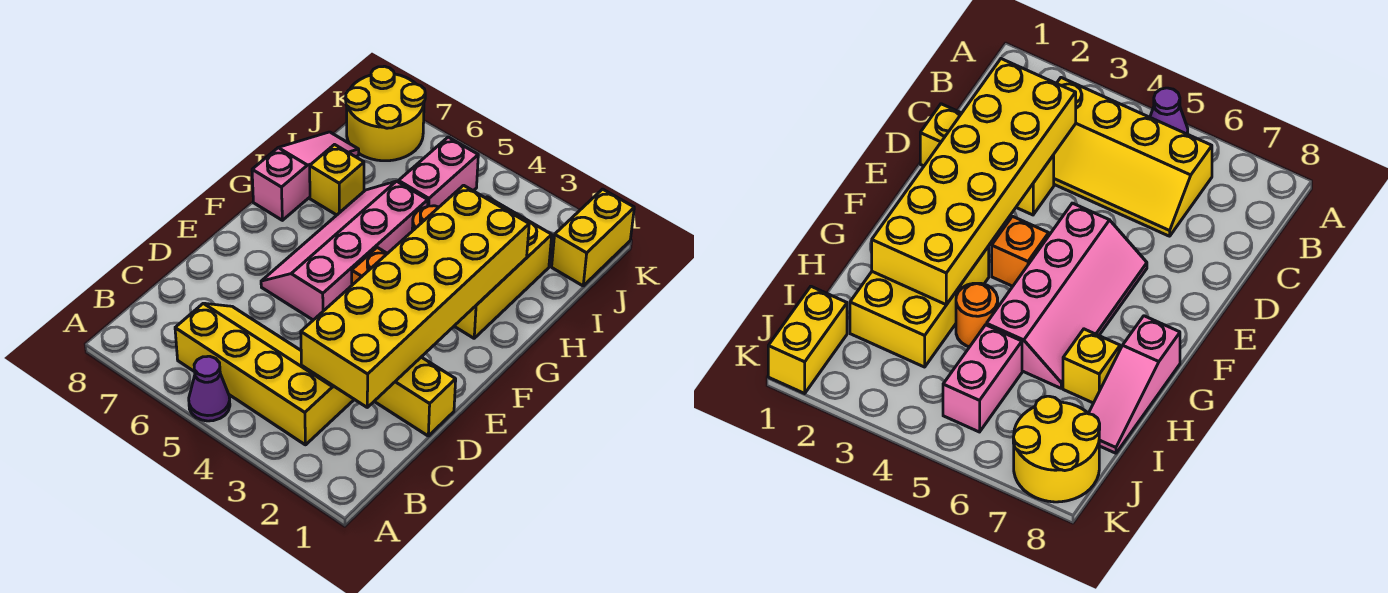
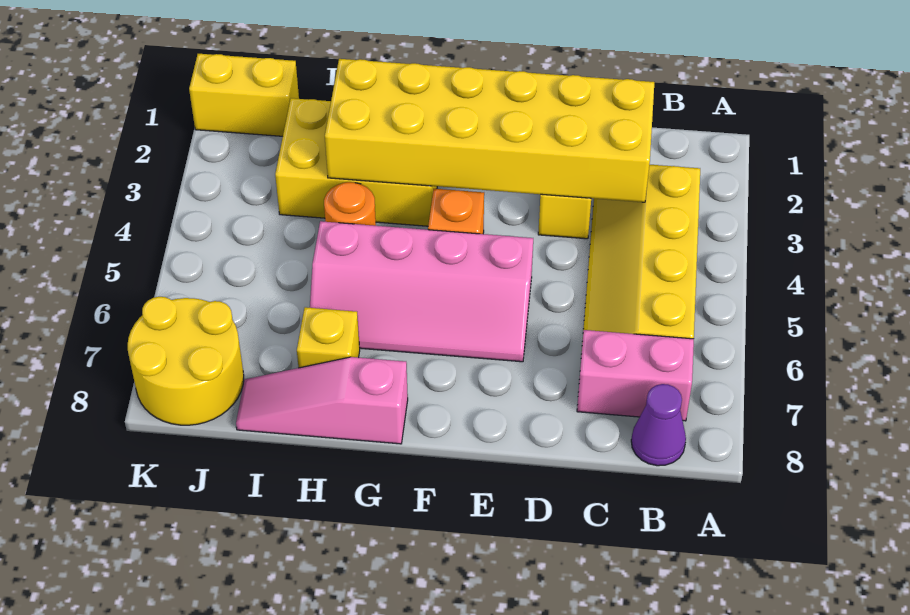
purple 1x1 cone [189,356,230,421] -> purple 1x1 cone moved to [631,384,686,466]
pink 1x2 brick [399,137,478,207] -> pink 1x2 brick moved to [577,330,694,421]

